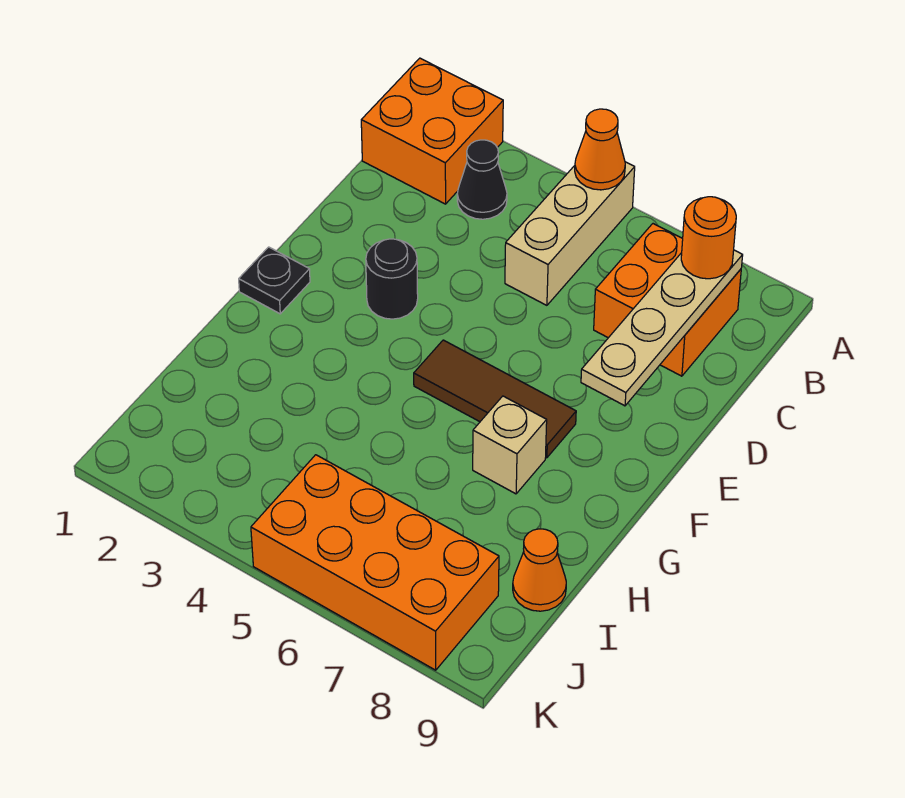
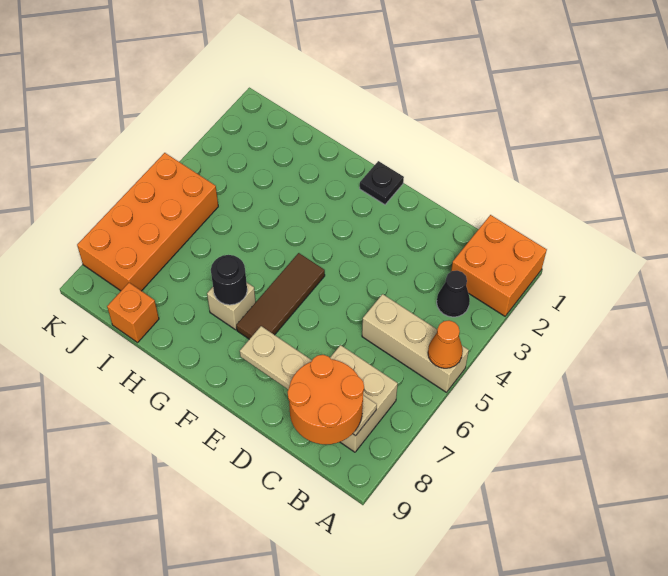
orange 2x2 brick [594,224,741,376] -> tan 2x2 brick [330,345,398,452]
orange 1x1 round brick [681,197,736,279] -> orange 2x2 round brick [288,355,364,445]
black 1x1 round brick [366,239,418,319] -> black 1x1 round brick moved to [211,255,247,305]
orange 1x1 cone [513,529,566,611] -> orange 1x1 brick [107,283,159,342]

